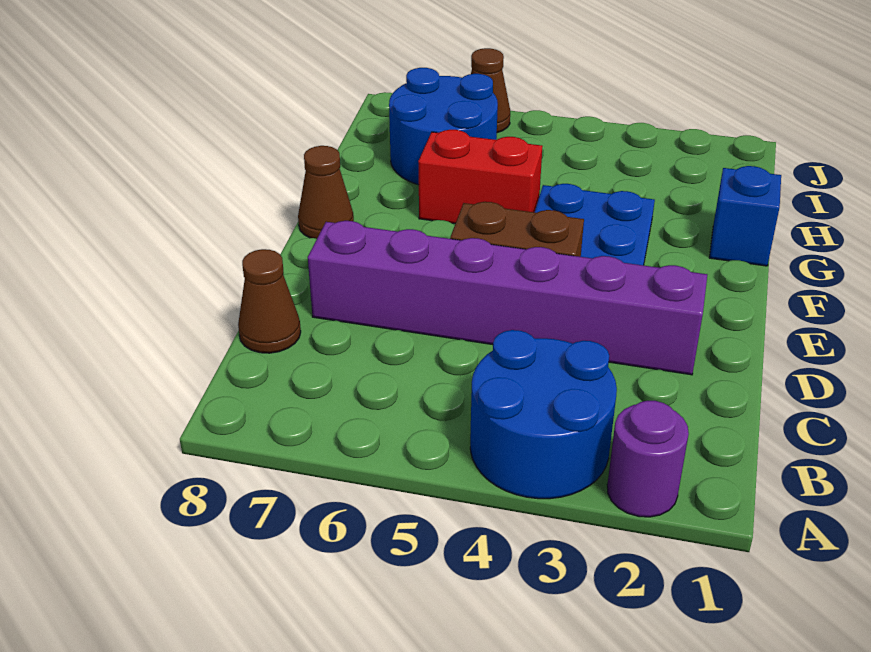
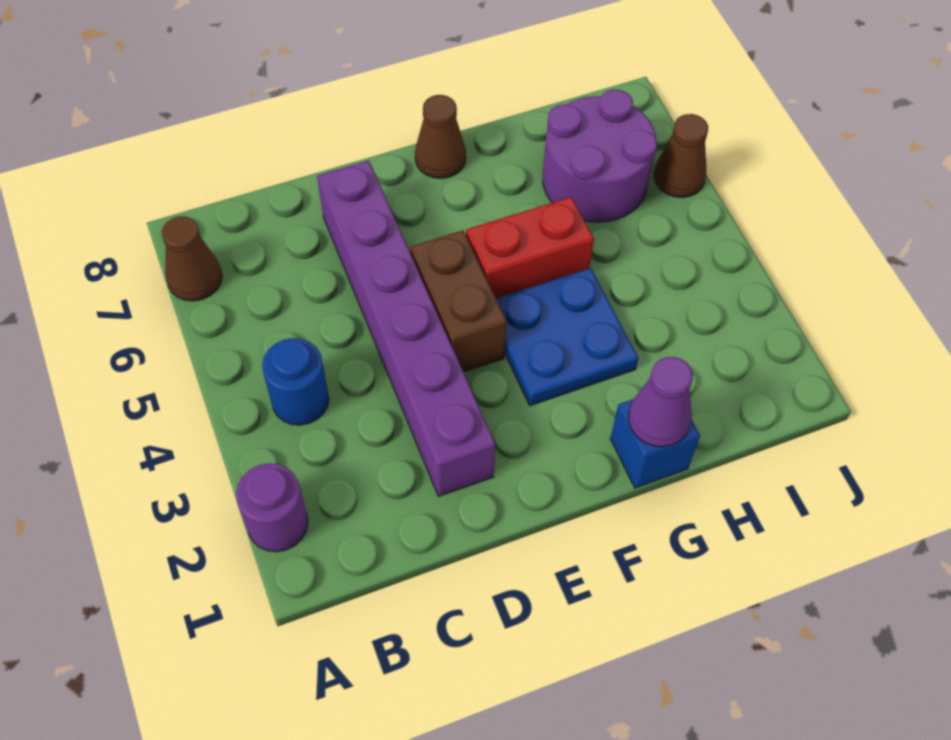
blue 2x2 round brick [470,330,617,499] -> blue 1x1 round brick [262,338,329,425]
brown 1x1 cone [238,249,301,353] -> brown 1x1 cone moved to [162,217,222,301]
none -> purple 1x1 cone [629,357,693,447]
red 1x2 brick [418,130,543,224] -> red 1x2 brick turned to [466,197,594,298]
blue 2x2 round brick [389,68,498,185] -> purple 2x2 round brick [543,90,657,222]

